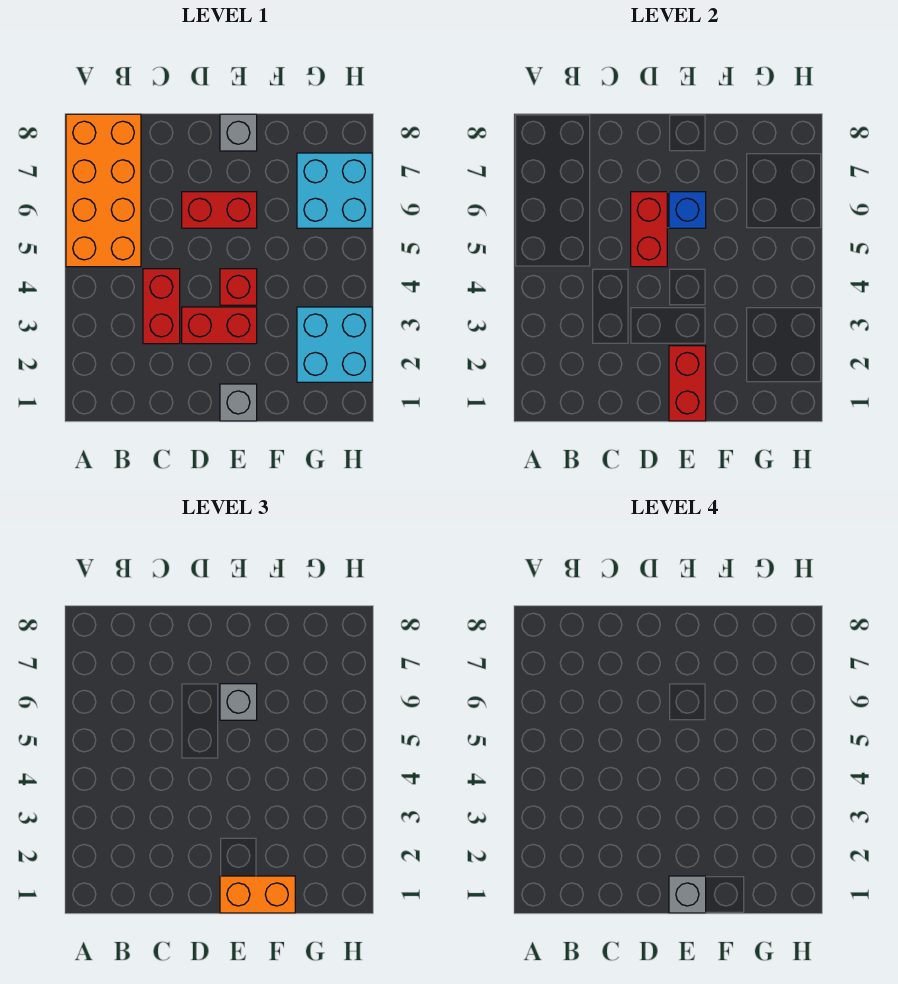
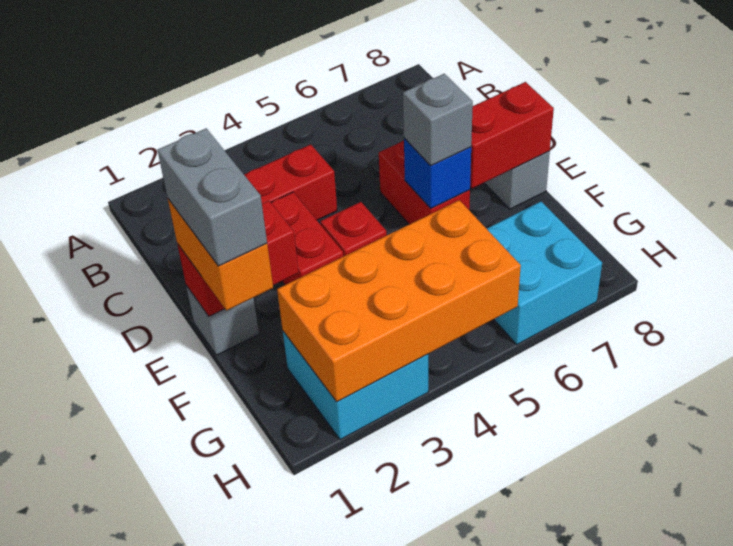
orange 2x4 brick [66,114,141,267] -> orange 2x4 brick moved to [277,200,521,402]
red 1x2 brick [631,192,667,267] -> red 1x2 brick moved to [470,82,554,188]
grey 1x1 brick [669,876,706,913] -> grey 1x2 brick [157,128,267,266]

